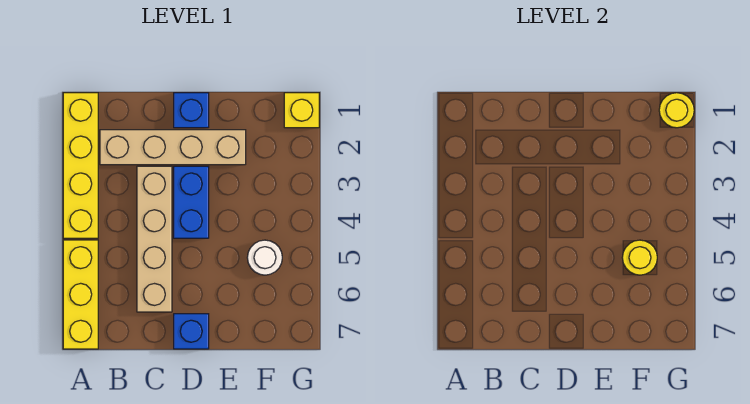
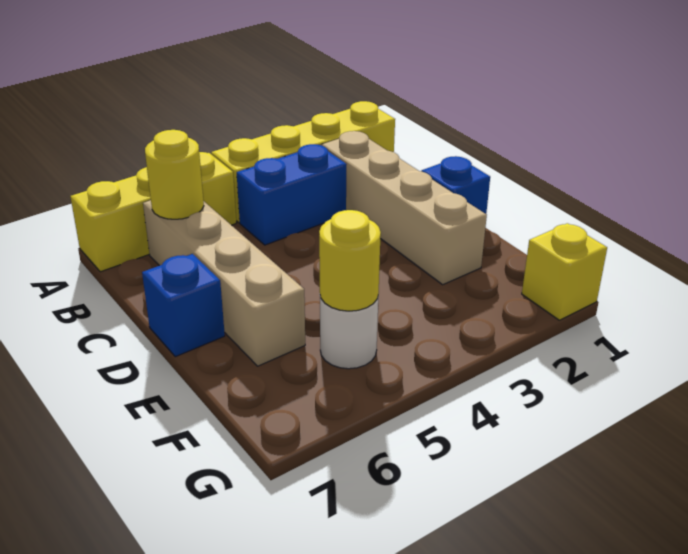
tan 1x4 brick [137,166,172,312] -> tan 1x4 brick turned to [143,200,305,366]
blue 1x2 brick [174,166,209,238] -> blue 1x2 brick moved to [237,144,347,245]
yellow 1x1 round brick [659,93,694,128] -> yellow 1x1 round brick moved to [145,130,204,219]

